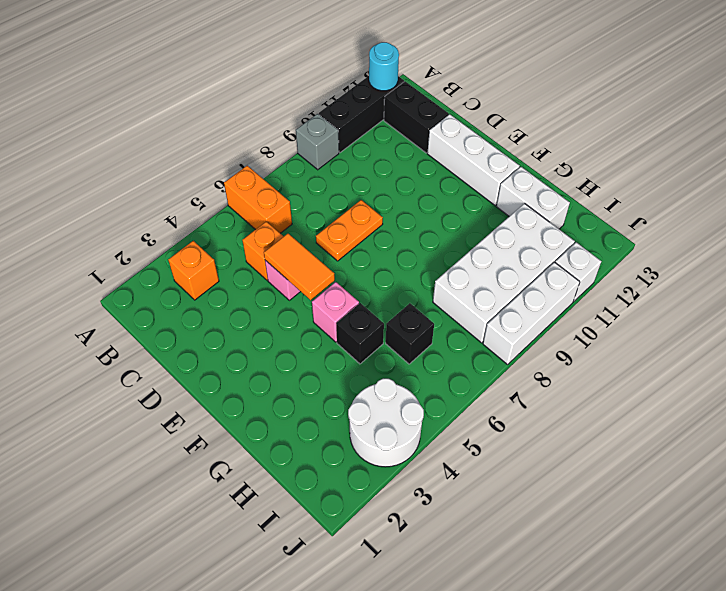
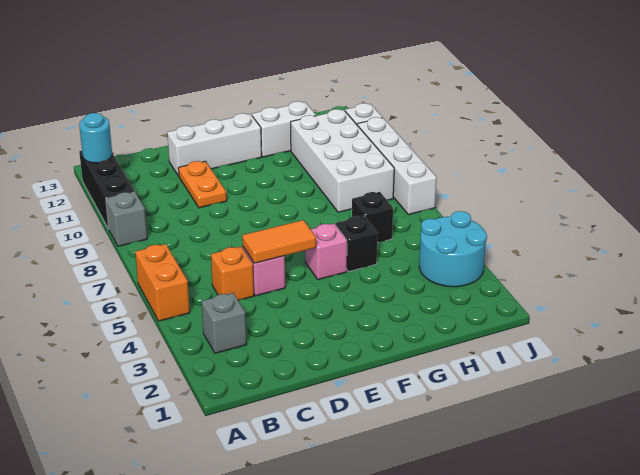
orange 1x2 brick [224,166,292,233] -> orange 1x2 brick turned to [135,244,190,321]
orange 1x1 brick [168,241,219,300] -> grey 1x1 brick [202,293,247,353]
black 1x2 brick [384,81,449,153] -> none
orange 1x2 plate [316,200,383,261] -> orange 1x2 plate moved to [178,161,227,208]
white 2x2 round brick [348,378,424,467] -> cyan 2x2 round brick [419,211,487,287]
white 1x3 brick [483,262,580,364] -> white 1x4 brick [357,117,437,215]

